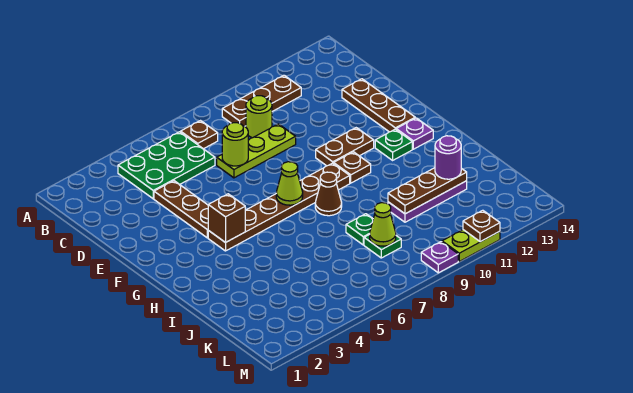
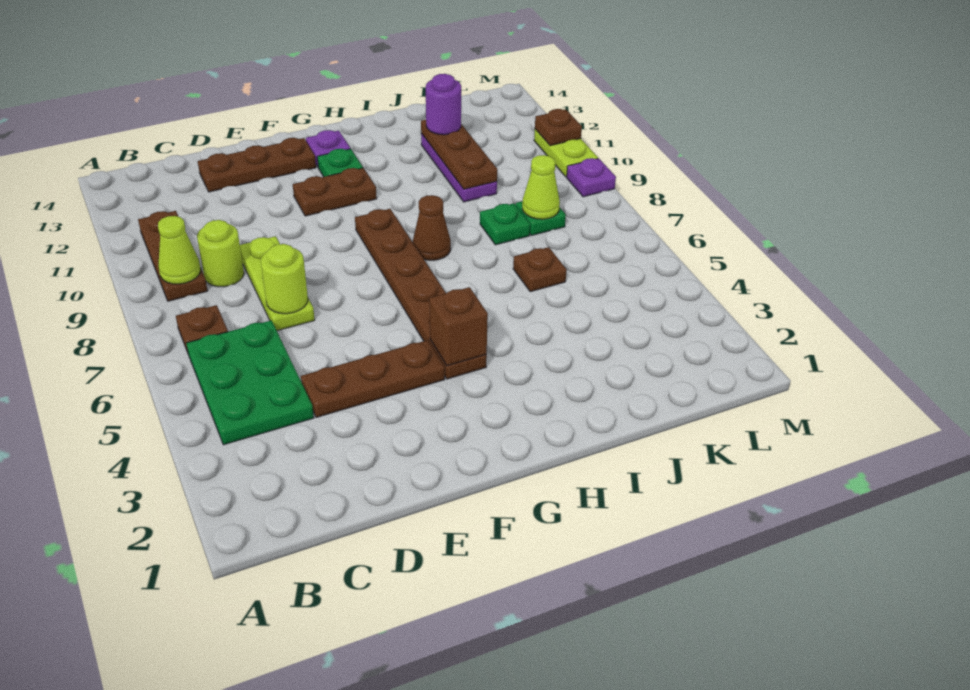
brown 1x2 plate [316,128,374,166] -> brown 1x2 plate turned to [293,168,377,216]
lime 1x1 cone [276,162,303,205] -> lime 1x1 cone moved to [158,216,201,284]
brown 1x1 plate [334,152,371,183] -> brown 1x1 plate moved to [513,247,567,292]

